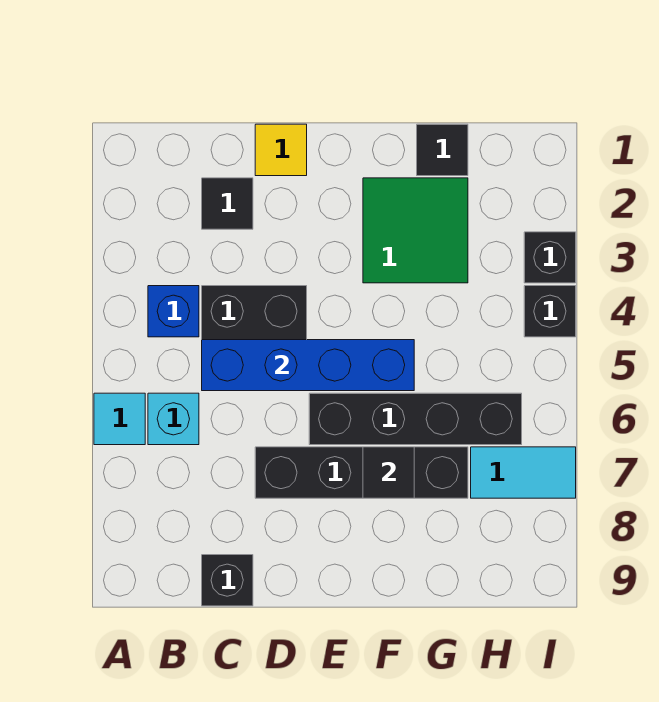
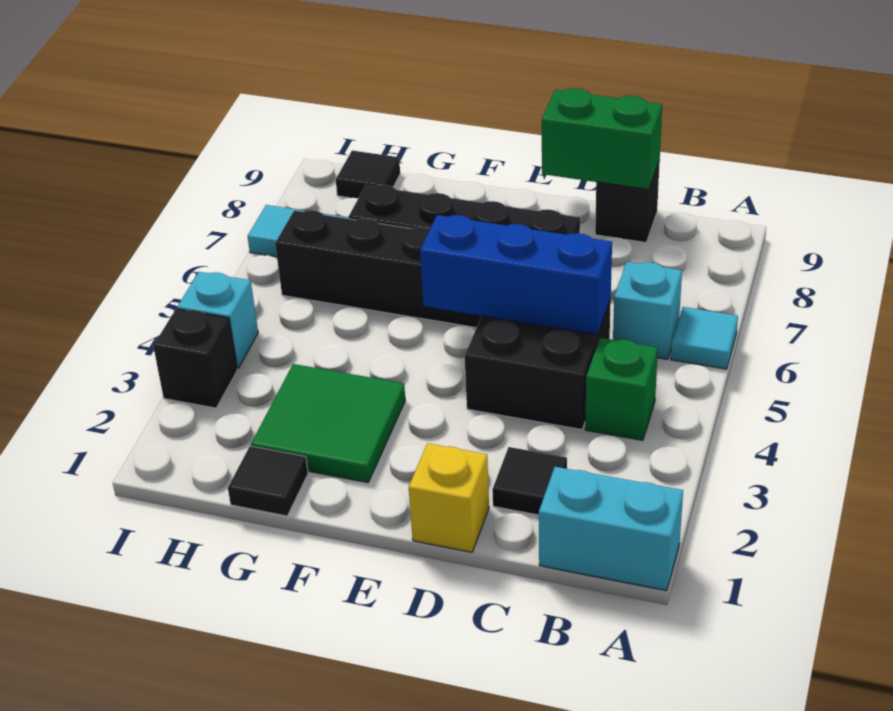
none -> cyan 1x2 brick [539,467,683,591]
blue 1x1 brick [148,286,199,337] -> green 1x1 brick [585,338,658,440]
blue 1x4 brick [202,340,414,391] -> blue 1x3 brick [420,215,612,335]
none -> green 1x2 brick [542,88,662,190]
yellow 1x1 tile [255,124,307,176] -> yellow 1x1 brick [409,443,489,552]
black 1x1 tile [363,447,414,498] -> black 1x1 tile moved to [336,150,400,198]
black 1x1 brick [524,286,576,337] -> cyan 1x1 brick [177,272,258,369]

